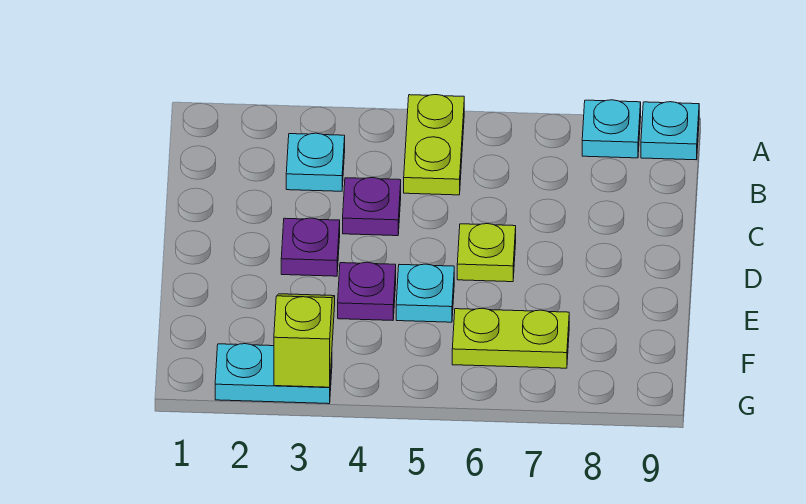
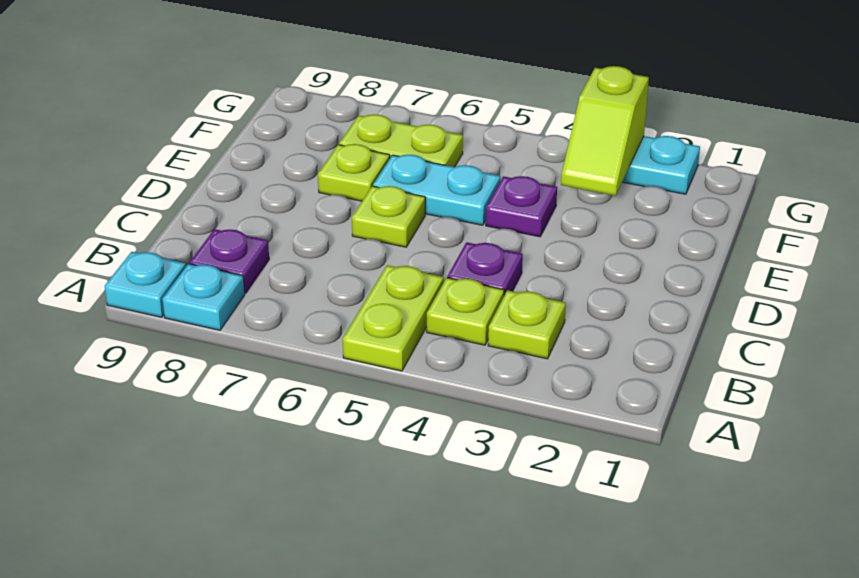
cyan 1x1 plate [286,133,345,191] -> lime 1x1 plate [488,290,566,359]
none -> lime 1x1 plate [427,278,504,345]
purple 1x1 plate [281,218,340,276] -> purple 1x1 plate moved to [190,229,269,293]
cyan 1x1 plate [396,264,454,322] -> cyan 1x2 plate [373,155,500,225]
none -> lime 1x1 plate [318,144,390,201]

